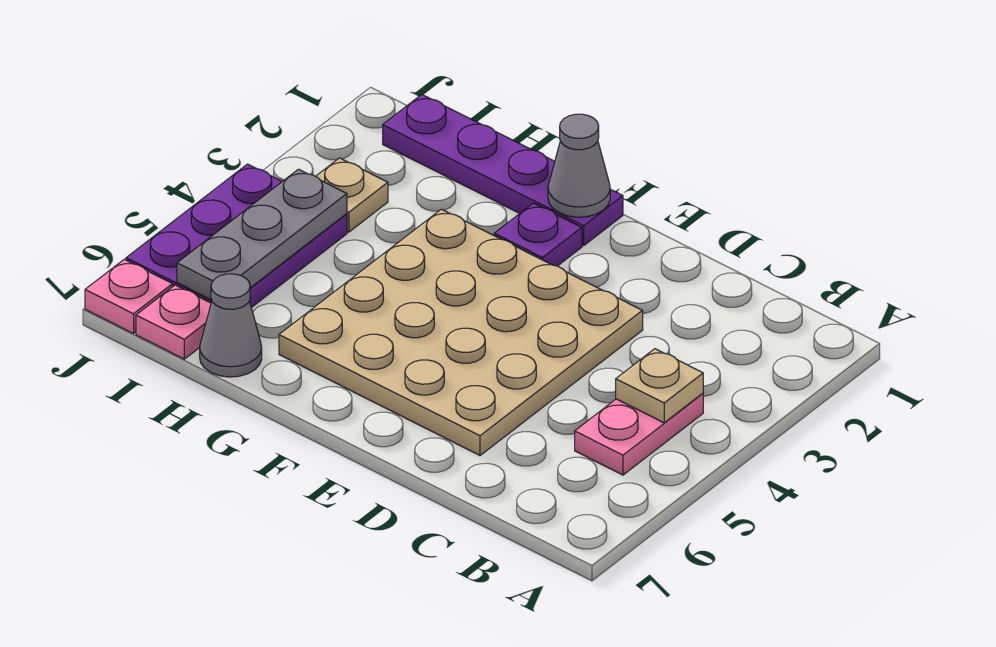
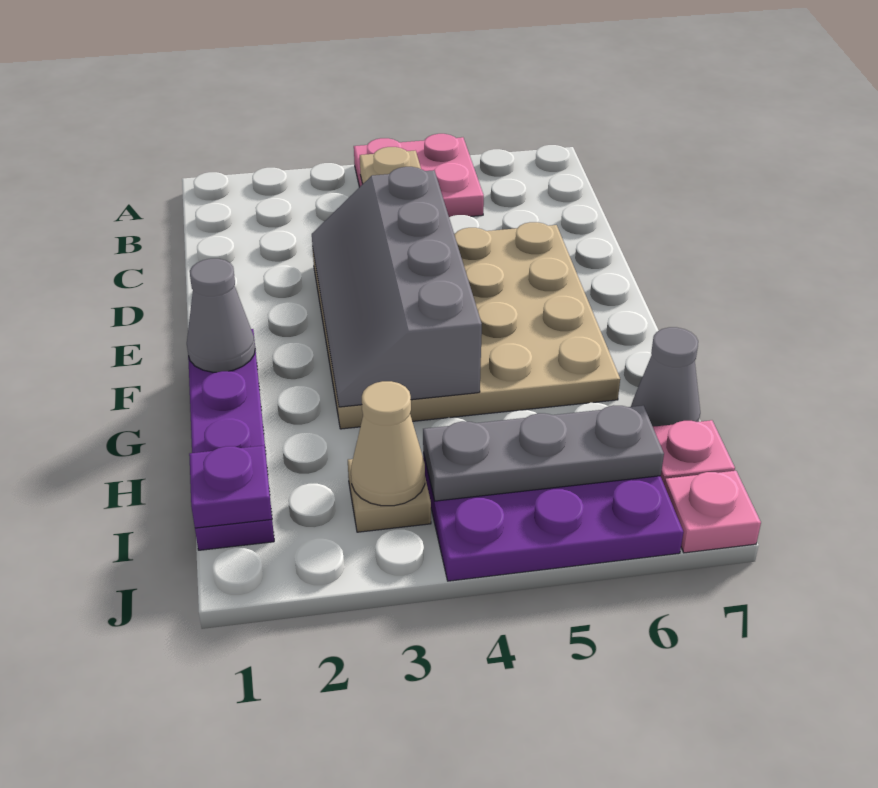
pink 1x2 plate [575,393,703,475] -> pink 2x2 plate [354,134,484,217]
none -> grey 2x4 slope [312,167,482,407]
purple 1x1 plate [494,203,582,266] -> purple 1x1 plate moved to [189,445,272,528]
none -> tan 1x1 cone [351,381,425,506]

